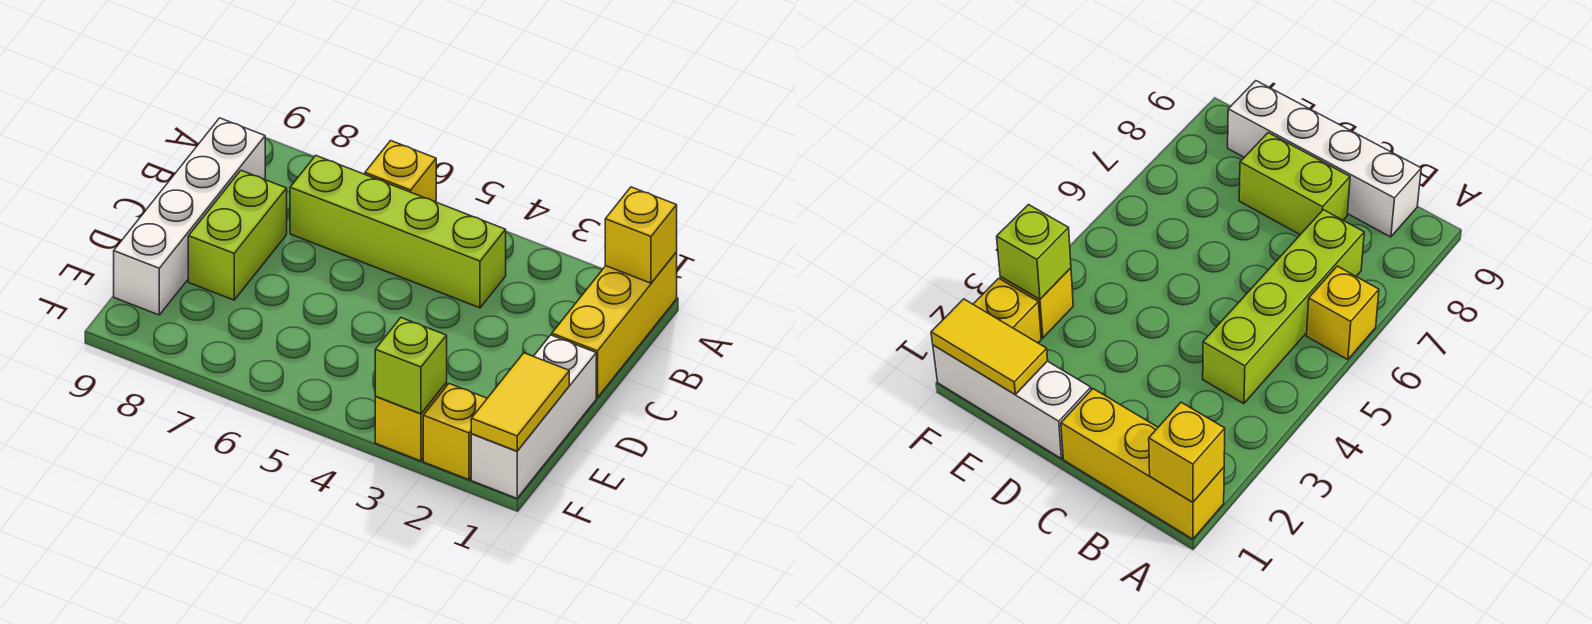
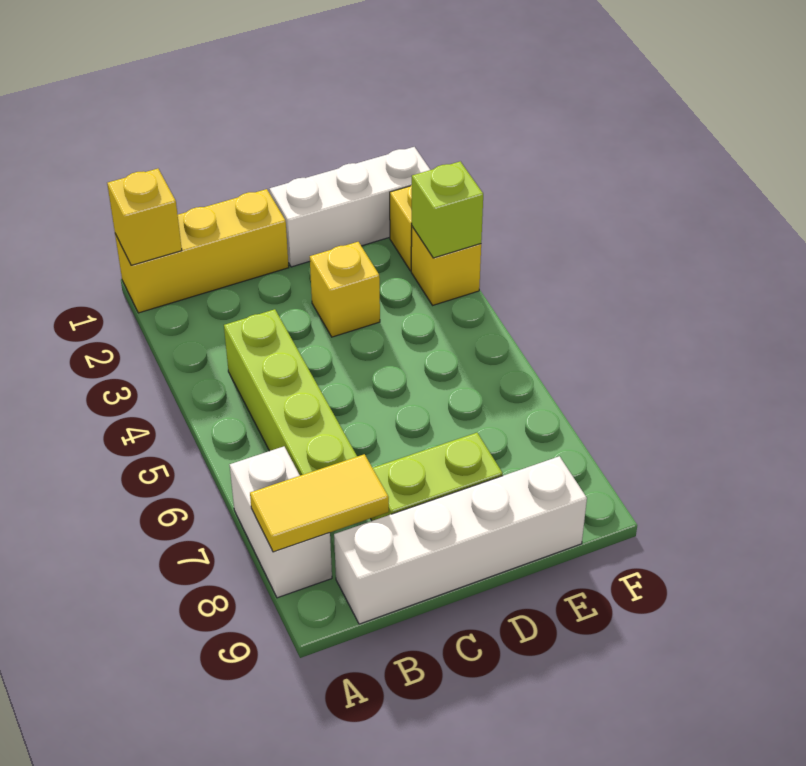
yellow 1x1 brick [365,141,436,202] -> yellow 1x1 brick moved to [310,242,380,337]
none -> white 1x2 brick [230,447,332,598]
yellow 1x2 tile [471,353,569,451] -> yellow 1x2 tile moved to [250,454,389,552]

